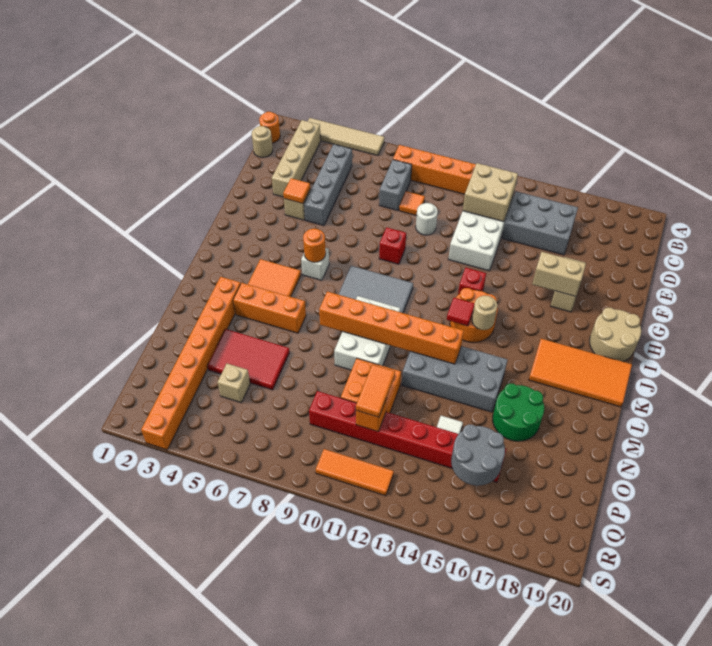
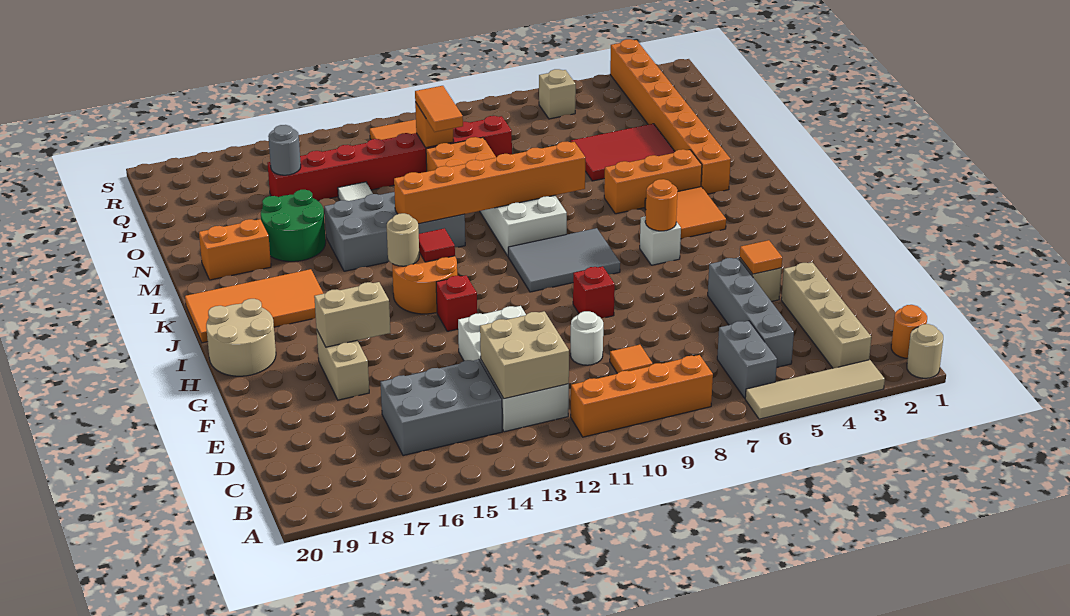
tan 1x1 round brick [252,126,273,157] -> tan 1x1 round brick moved to [907,324,943,378]
grey 1x2 brick [379,160,412,211] -> grey 1x2 brick moved to [717,321,777,398]
none -> orange 1x2 brick [199,219,271,280]
tan 1x1 brick [218,364,250,403] -> tan 1x1 brick moved to [539,69,576,119]
grey 2x2 round brick [451,424,505,486] -> grey 1x1 round brick [268,125,301,175]

